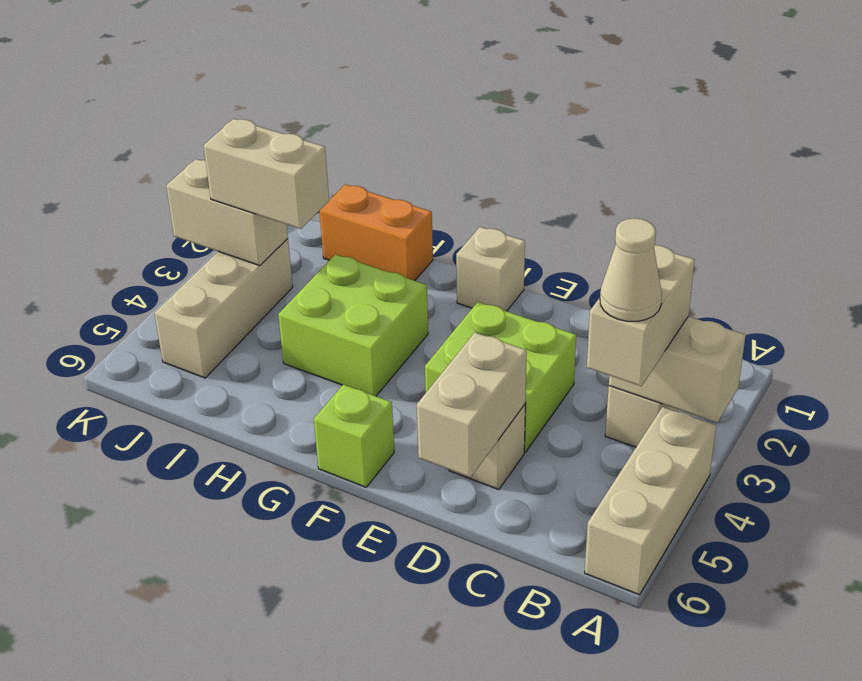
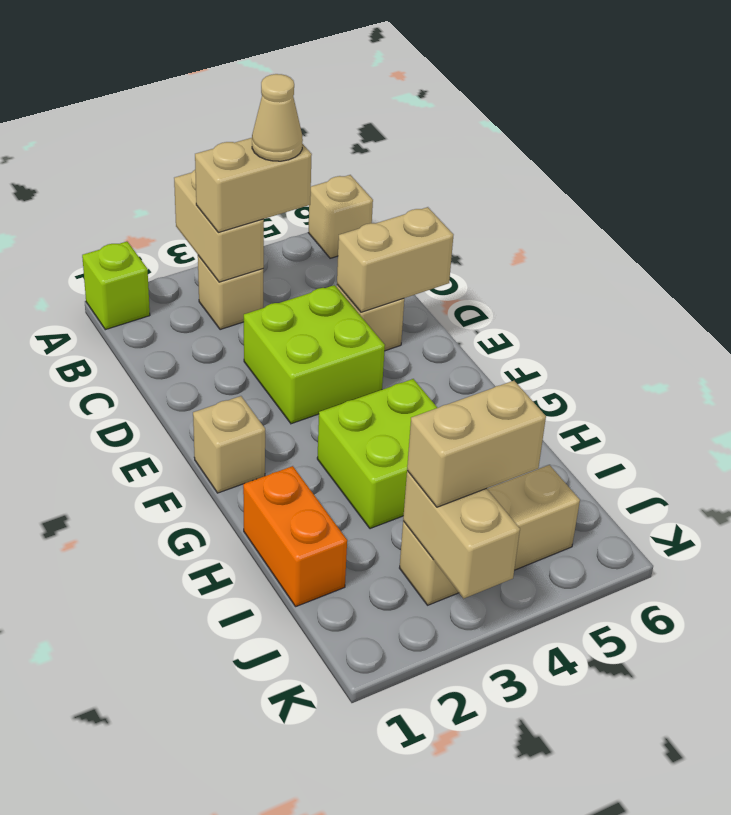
tan 1x3 brick [585,407,716,595] -> tan 1x1 brick [308,175,373,258]
lime 1x1 brick [314,384,394,487] -> lime 1x1 brick moved to [82,242,150,330]
tan 1x2 brick [204,119,329,229] -> tan 1x2 brick turned to [407,381,546,507]

